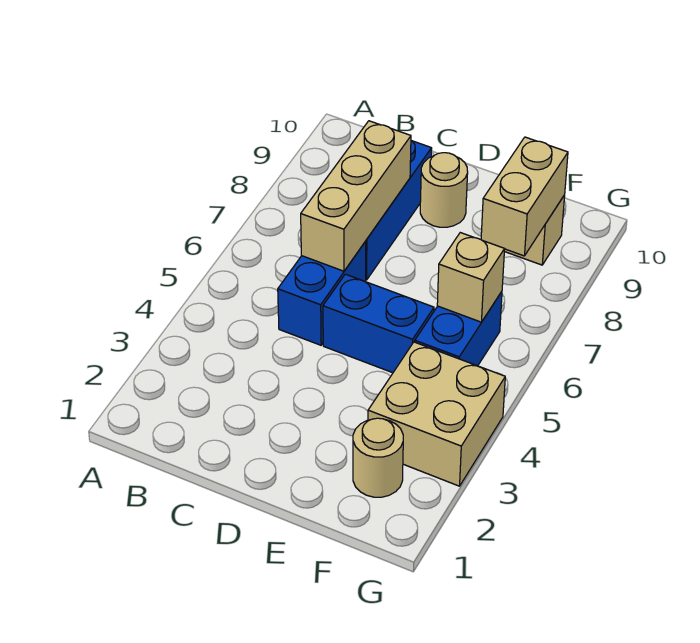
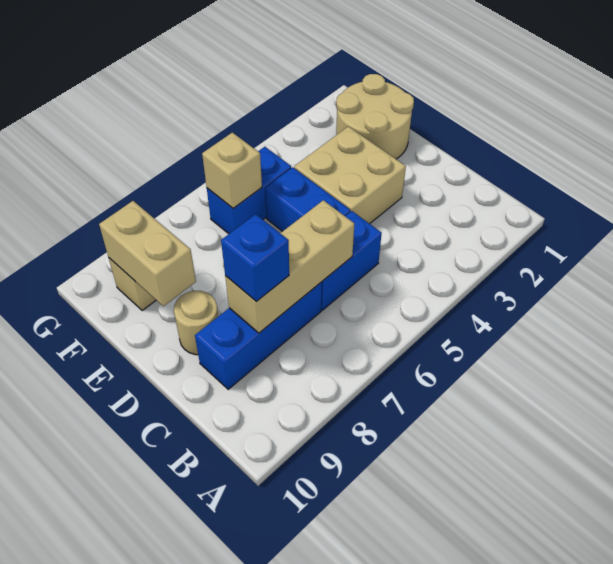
none -> blue 1x1 brick [221,214,289,302]
tan 1x1 round brick [353,418,403,497] -> tan 2x2 round brick [336,74,414,159]
tan 2x2 brick [368,342,505,486] -> tan 2x2 brick moved to [294,127,406,224]
tan 1x2 brick [481,137,568,256] -> tan 1x2 brick turned to [99,201,196,306]

